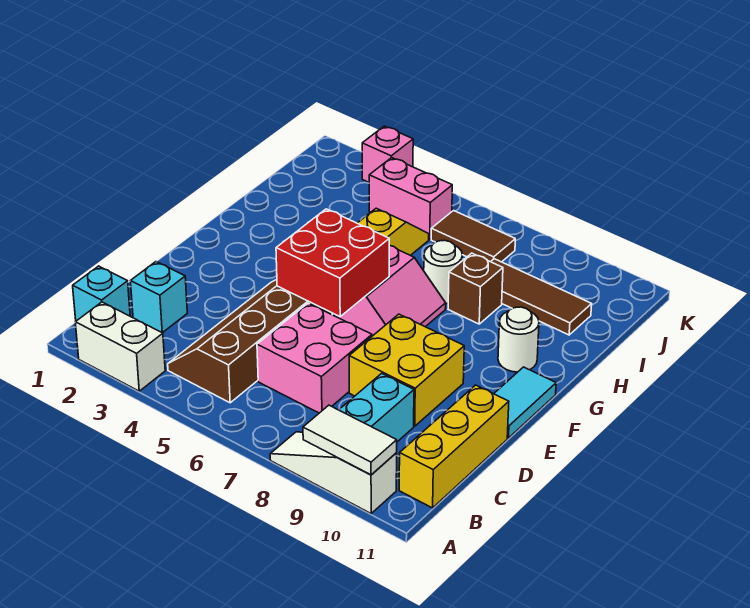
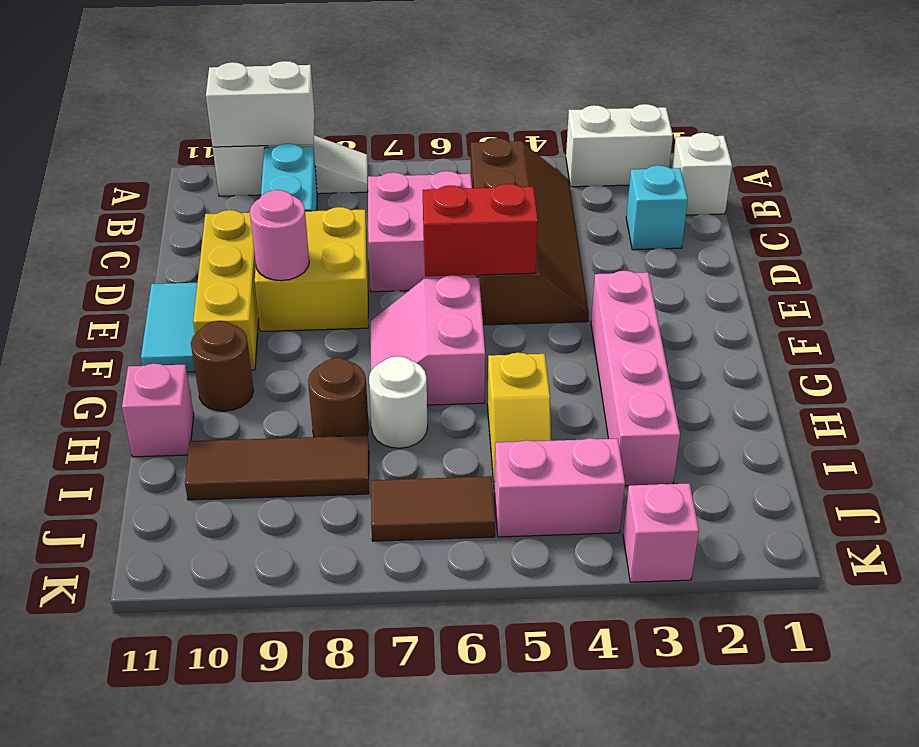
white 1x2 tile [303,405,397,475] -> white 1x2 brick [206,61,315,147]
cyan 1x1 brick [73,266,130,321] -> white 1x1 brick [672,133,732,215]
yellow 1x3 brick [399,385,509,508] -> yellow 1x3 brick moved to [193,210,259,370]
red 2x2 brick [276,209,389,316] -> red 1x2 brick [423,184,538,276]
none -> pink 1x1 round brick [250,190,309,281]
none -> pink 1x4 brick [591,271,680,486]
white 1x1 round brick [498,307,539,372] -> brown 1x1 round brick [191,321,254,411]
brown 1x1 brick [448,253,503,324] -> brown 1x1 round brick [308,358,369,437]
none -> pink 1x1 brick [122,364,194,457]

